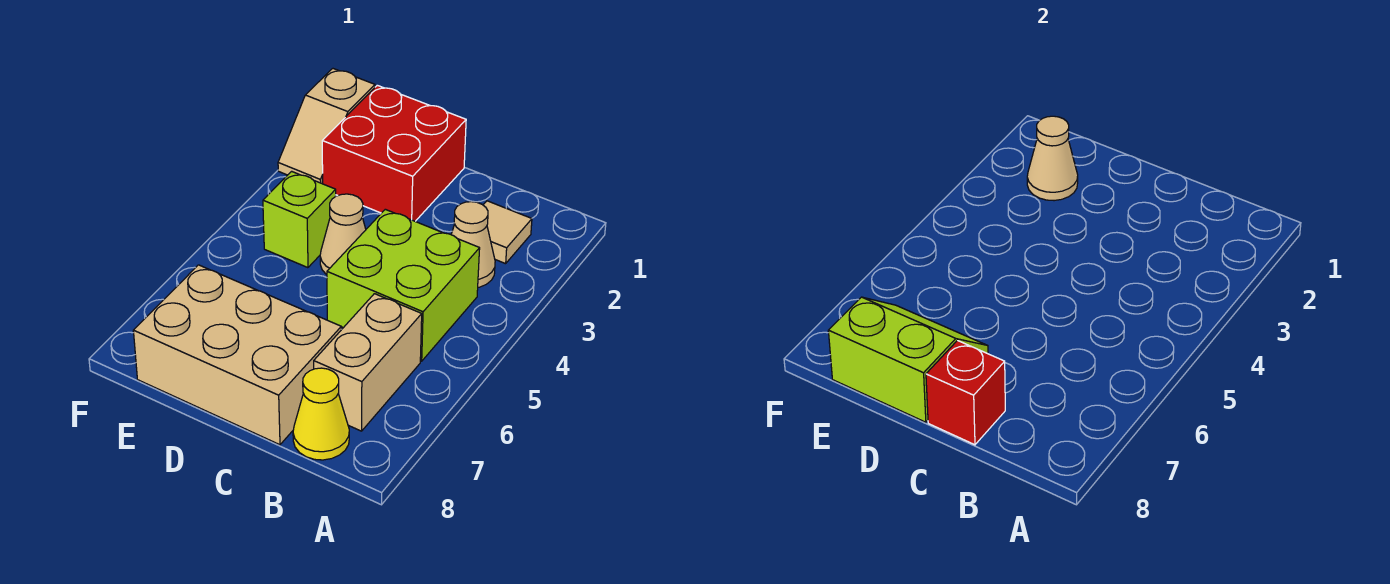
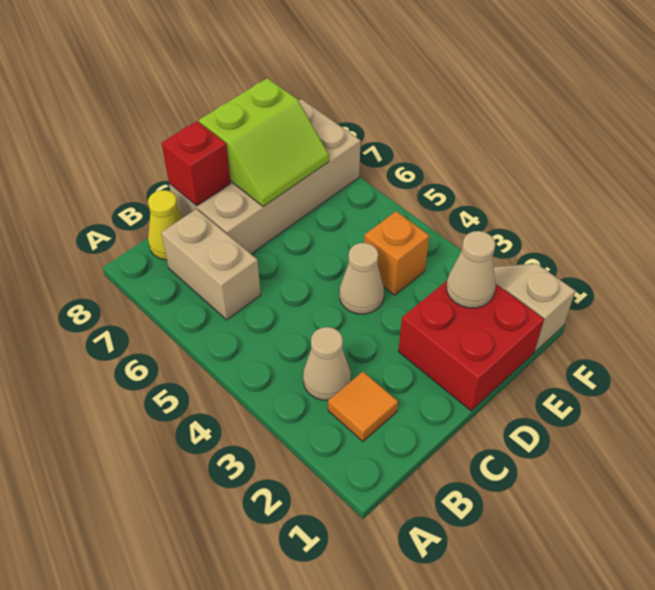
tan 1x1 tile [483,201,532,264] -> orange 1x1 tile [328,372,398,441]
lime 2x2 brick [327,209,480,361] -> none
tan 2x3 brick [133,265,341,445] -> tan 2x4 brick [169,99,361,254]
lime 1x1 brick [263,171,336,268] -> orange 1x1 brick [364,211,429,295]

